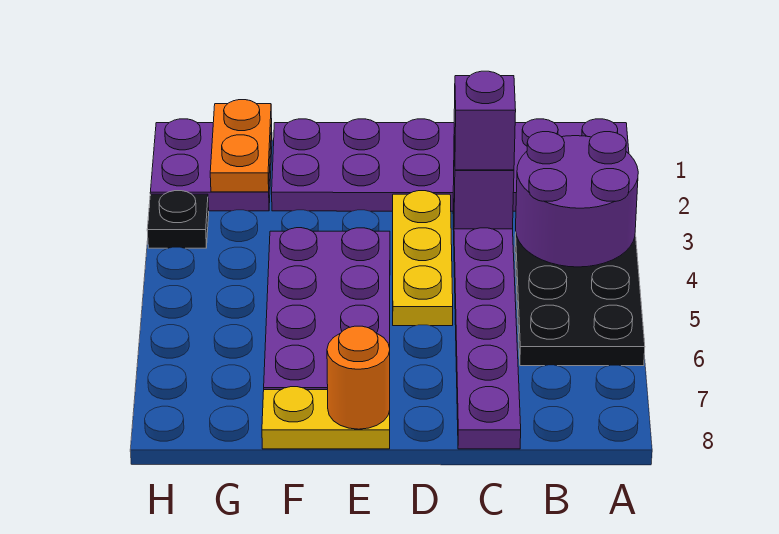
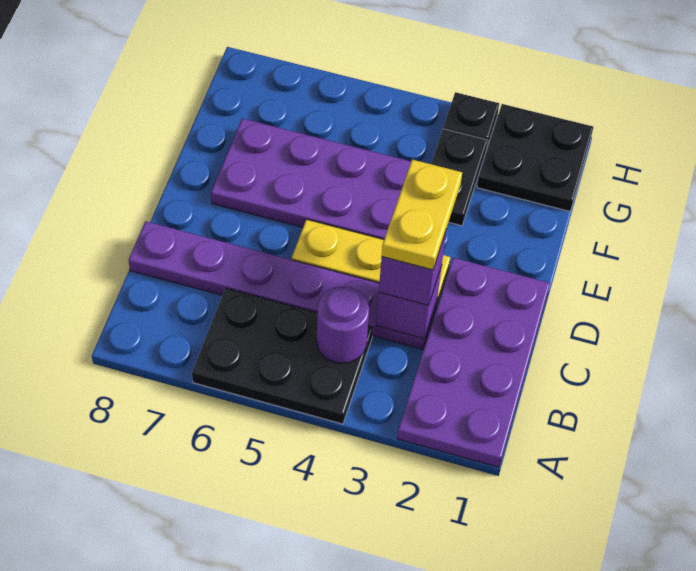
purple 2x6 plate [272,119,629,211] -> purple 2x4 plate [397,258,550,467]
purple 2x2 round brick [516,132,638,267] -> purple 1x1 round brick [317,287,369,363]
yellow 1x2 plate [262,387,390,449] -> yellow 1x2 plate moved to [382,160,462,270]
orange 1x1 round brick [327,326,390,429] -> none
none -> black 1x2 plate [431,129,488,226]
purple 2x2 plate [150,119,272,211] -> black 2x2 plate [477,104,593,211]
orange 1x2 plate [210,100,272,192] -> none

